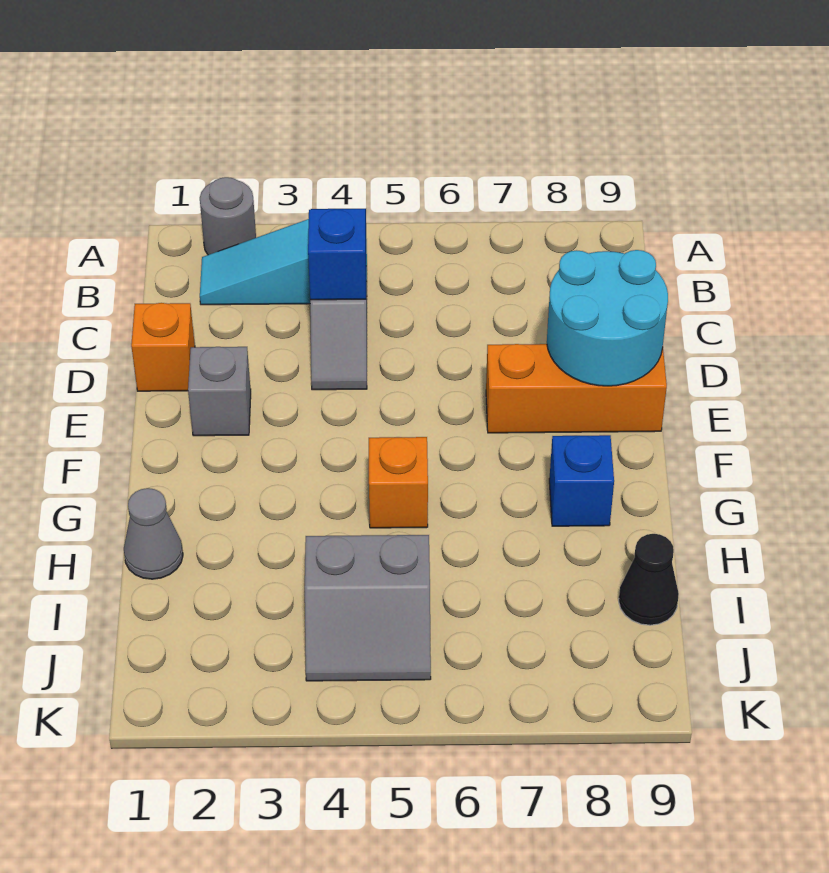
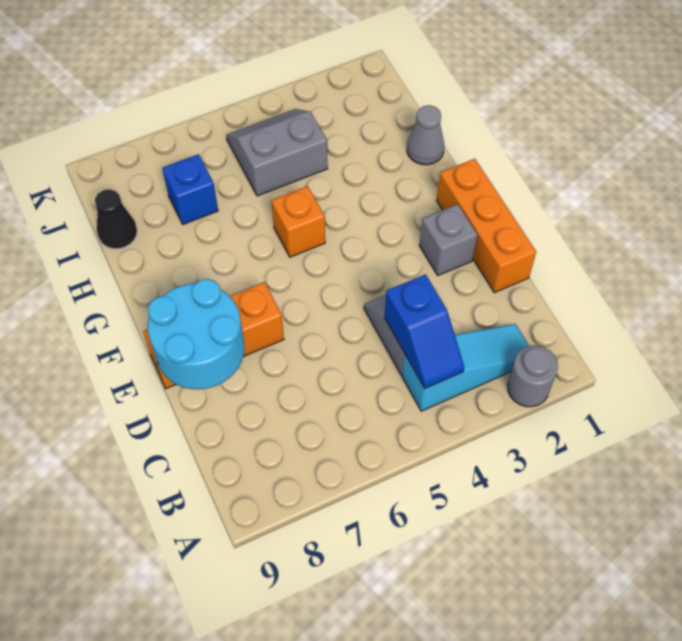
orange 1x1 brick [131,303,195,391] -> orange 1x3 brick [437,159,536,293]
blue 1x1 brick [549,435,614,526] -> blue 1x1 brick moved to [162,154,218,224]

